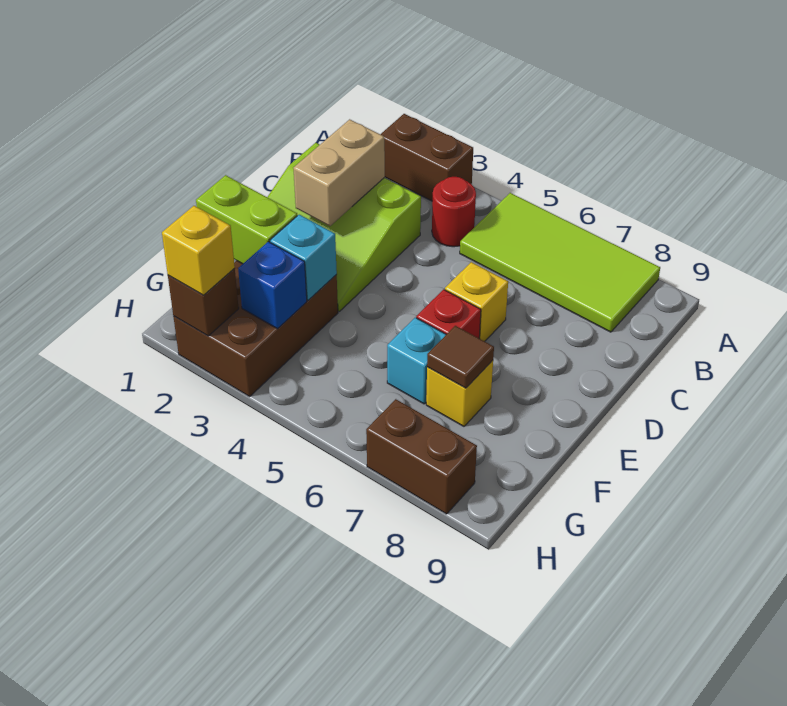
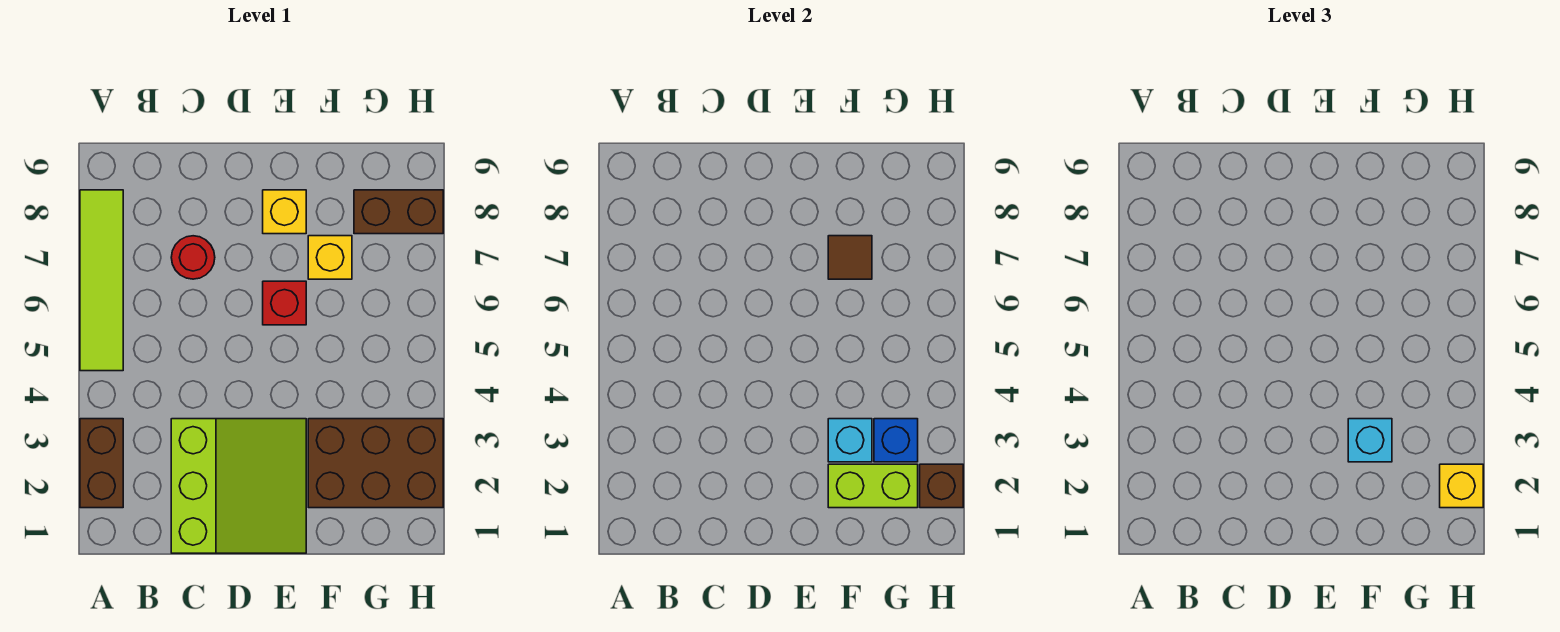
lime 2x4 tile [460,193,660,332] -> lime 1x4 tile [80,190,123,371]
red 1x1 round brick [432,177,476,247] -> red 1x1 round brick moved to [171,236,215,279]
tan 1x2 brick [293,119,385,226] -> none
yellow 1x1 brick [445,262,508,341] -> yellow 1x1 brick moved to [263,190,306,234]
lime 1x2 brick [196,175,297,264] -> lime 1x2 brick turned to [828,464,918,508]
cyan 1x1 brick [387,318,446,404] -> cyan 1x1 brick moved to [1348,419,1392,462]
brown 1x2 brick [366,399,477,514] -> brown 1x2 brick turned to [354,190,443,234]

